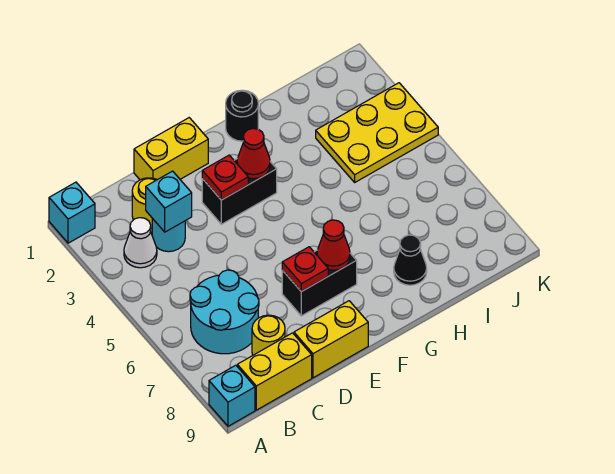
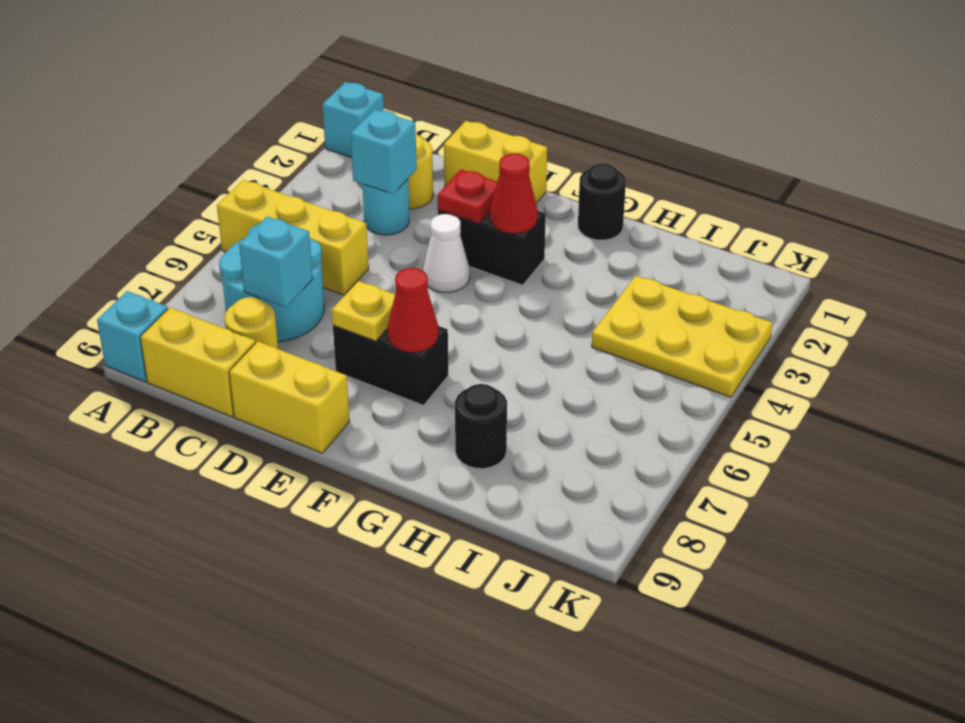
none -> yellow 1x3 brick [217,180,369,295]
white 1x1 cone [124,218,157,268] -> white 1x1 cone moved to [423,214,470,293]
none -> cyan 1x1 brick [239,216,313,307]
red 1x1 plate [282,247,328,292] -> yellow 1x1 plate [332,281,395,341]
black 1x1 cone [394,235,427,285] -> black 1x1 round brick [455,384,507,469]

